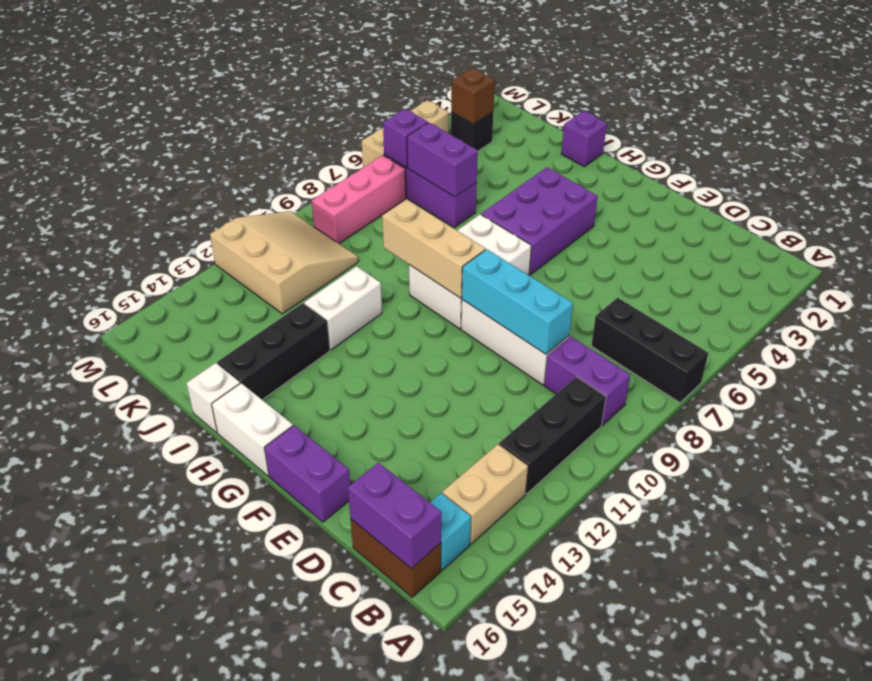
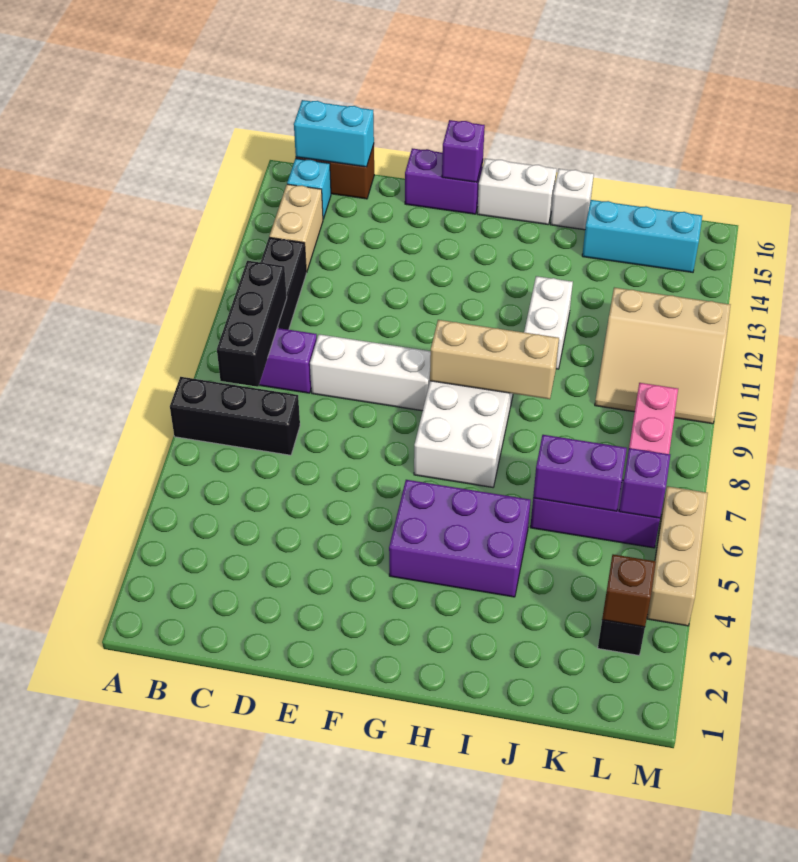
purple 1x2 brick [348,463,441,569] -> cyan 1x2 brick [294,100,374,167]
cyan 1x3 brick [462,249,573,354] -> cyan 1x3 brick moved to [582,200,702,272]
purple 2x3 brick [481,167,598,275] -> purple 2x3 brick turned to [389,480,531,597]
purple 1x1 brick [561,111,607,167] -> purple 1x1 brick moved to [442,120,485,182]
black 1x3 brick [217,303,330,400] -> black 1x3 brick moved to [217,261,287,387]

